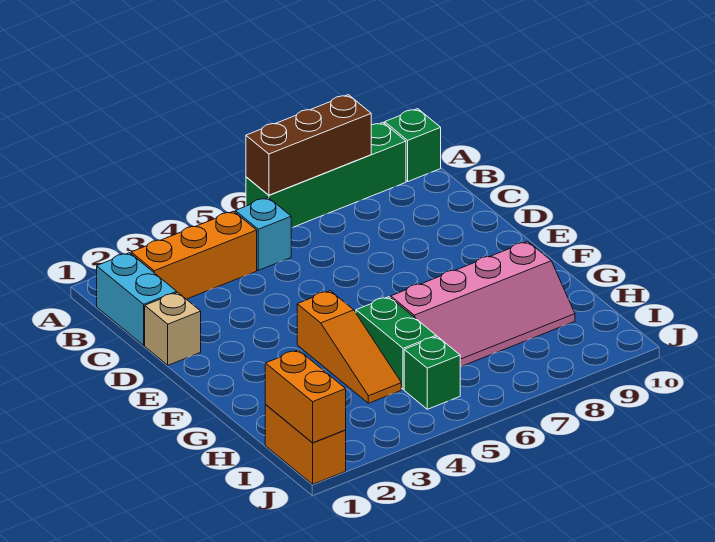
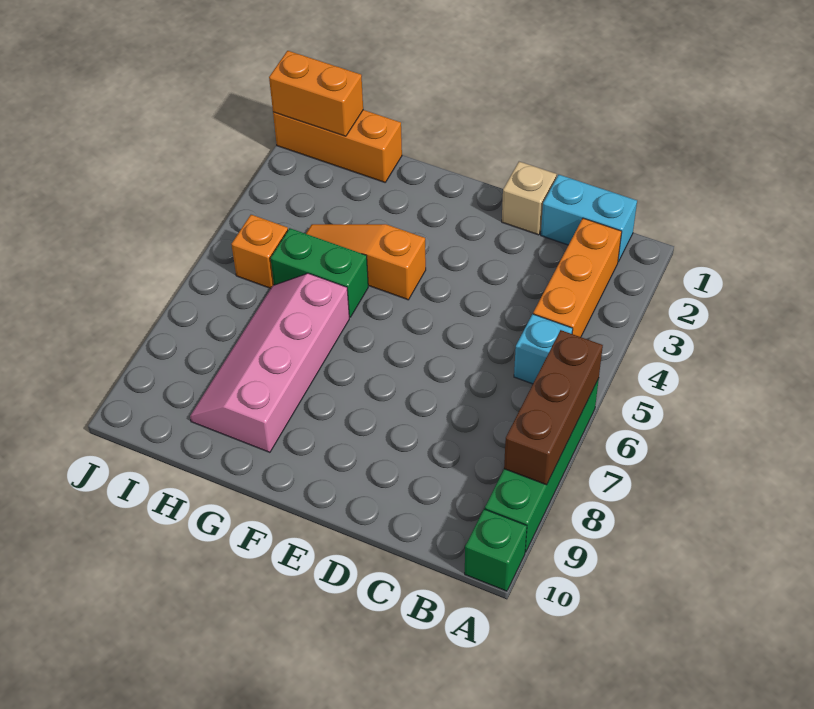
orange 1x2 brick [265,405,346,484] -> orange 1x3 brick [273,110,402,182]
green 1x1 brick [404,336,460,409] -> orange 1x1 brick [231,215,288,288]

